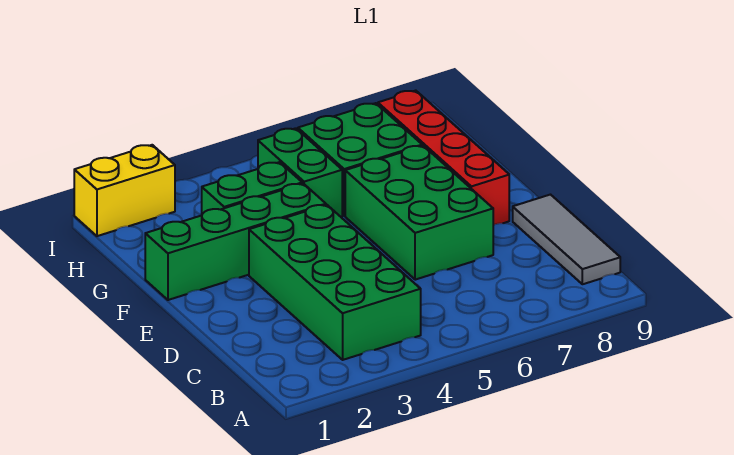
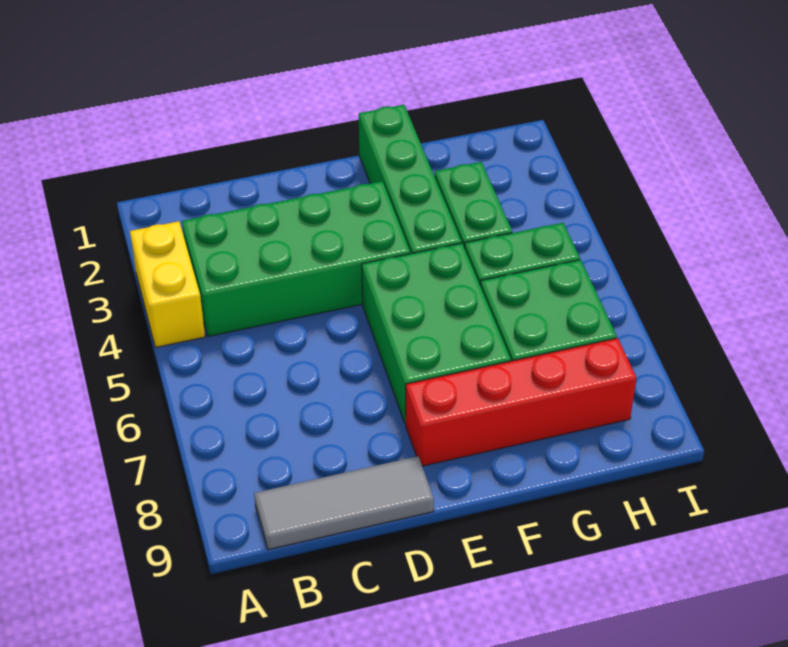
green 2x3 brick [345,146,493,280] -> green 2x3 brick turned to [362,243,511,424]
yellow 1x2 brick [74,145,175,236] -> yellow 1x2 brick moved to [130,221,205,347]

